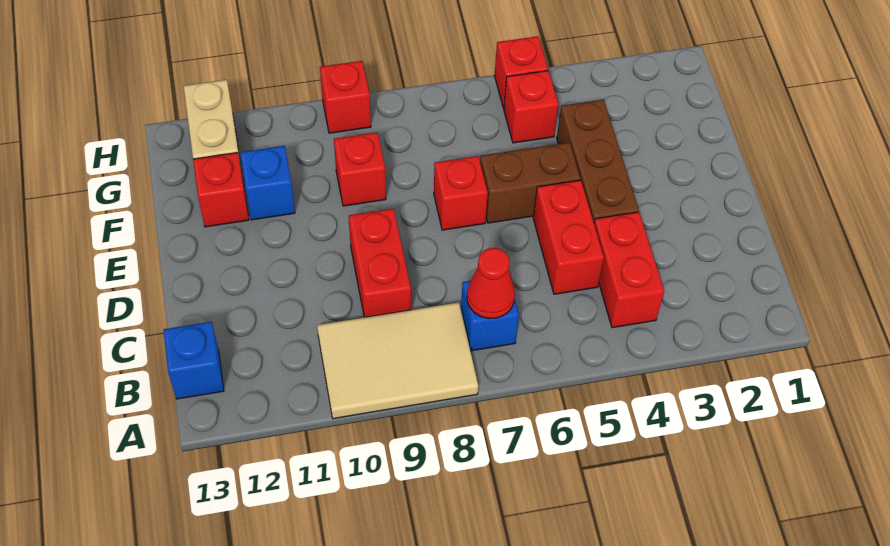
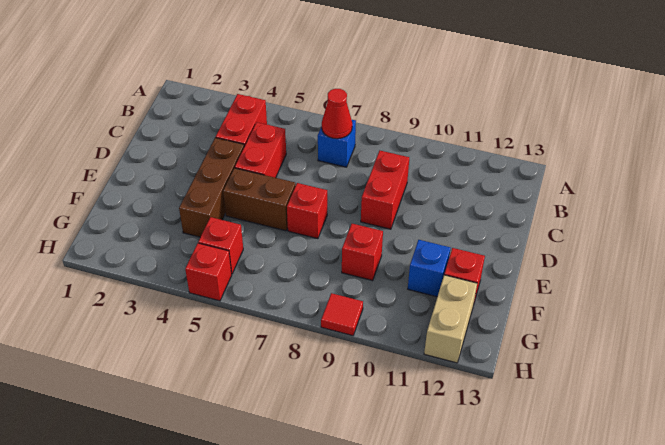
tan 2x3 tile [317,302,478,419] -> none
blue 1x1 brick [163,322,224,399] -> none
red 1x1 brick [320,61,371,133] -> red 1x1 tile [321,293,363,336]

